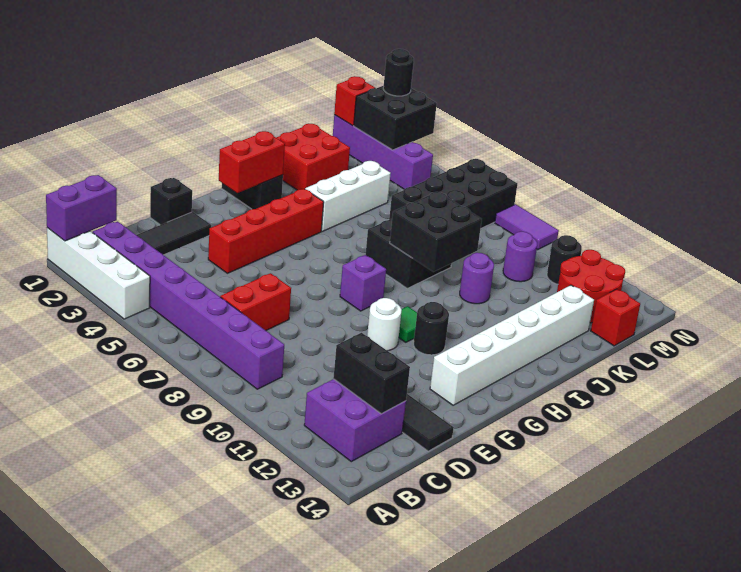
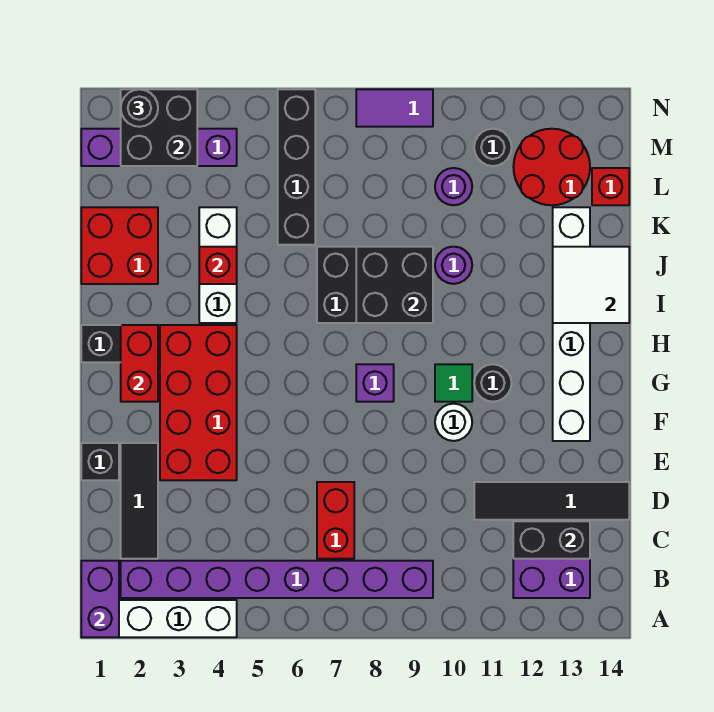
red 1x4 brick [208,189,324,273] -> red 2x4 brick [160,325,237,480]
none -> white 2x2 tile [553,247,629,323]
black 2x4 brick [389,159,517,228] -> black 1x4 brick [278,89,315,245]
red 1x1 brick [334,76,375,126] -> red 1x1 brick moved to [199,247,237,284]

